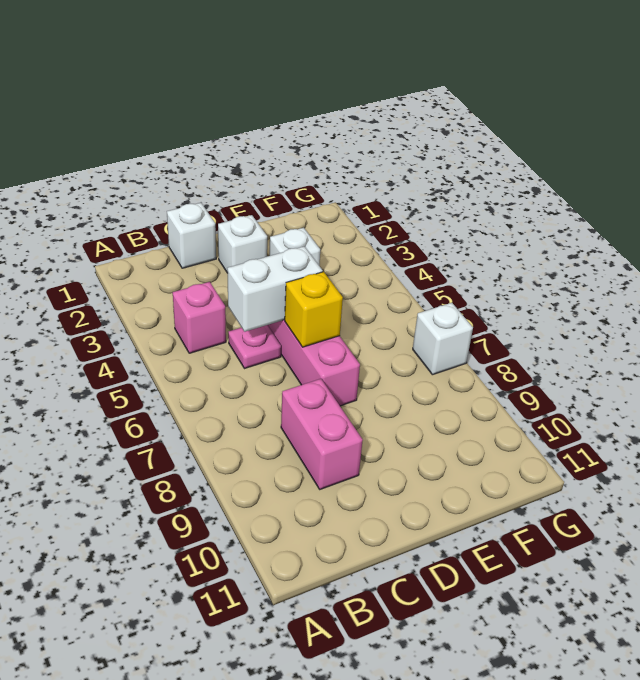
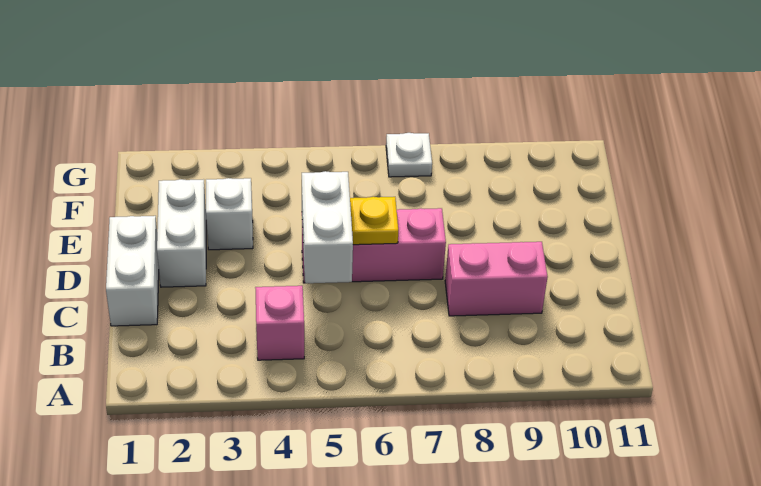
white 1x1 brick [167,203,216,268] -> white 1x2 brick [106,216,159,326]
pink 1x1 plate [228,325,281,369] -> none
white 1x1 brick [218,215,267,273] -> white 1x2 brick [157,179,206,287]
yellow 1x1 brick [285,272,343,347] -> yellow 1x1 plate [350,197,398,245]
white 1x1 brick [413,303,473,375] -> white 1x1 plate [386,133,432,177]

